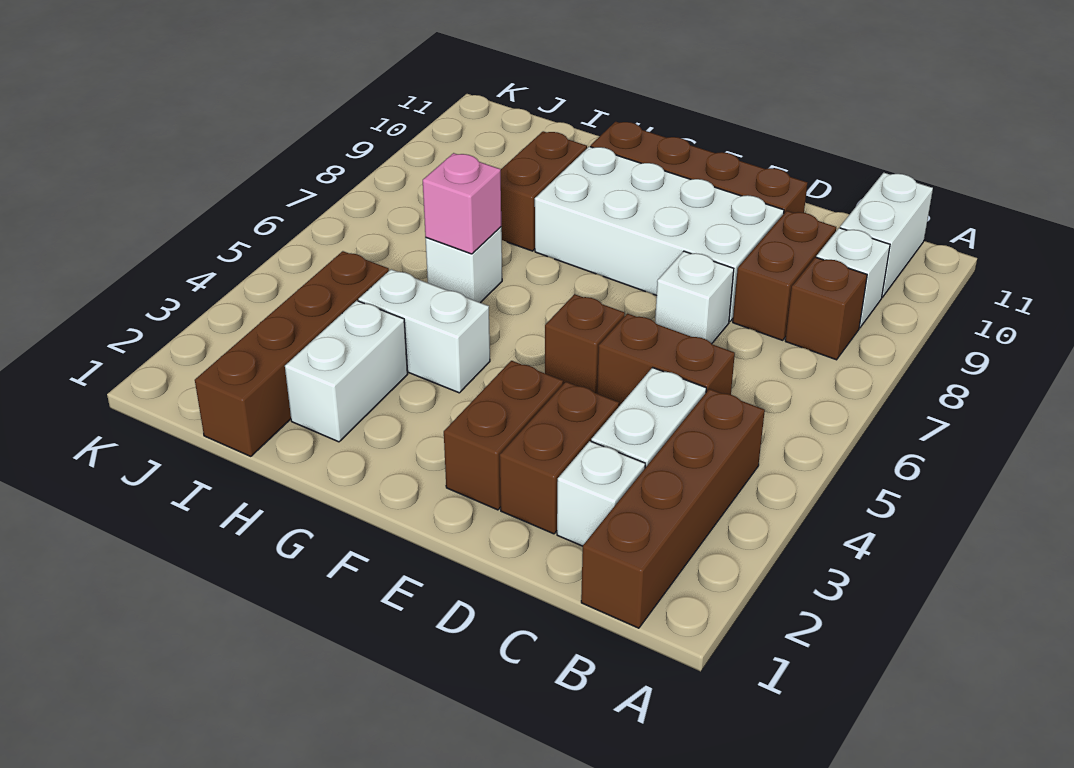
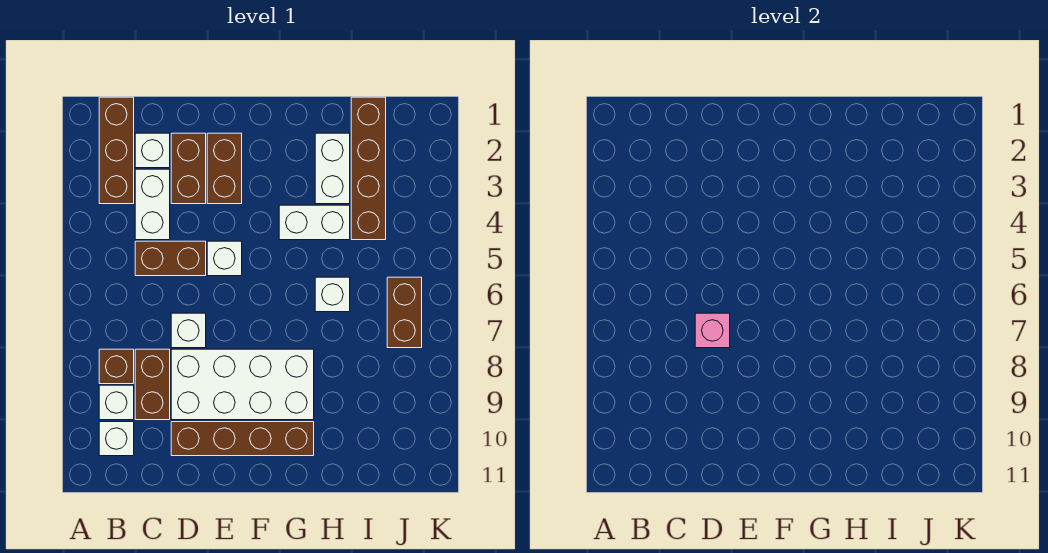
brown 1x4 brick [581,389,765,628] -> brown 1x3 brick [99,97,134,204]
white 1x2 brick [840,173,933,297] -> white 1x1 brick [99,422,134,456]
brown 1x1 brick [545,294,625,393] -> white 1x1 brick [207,241,242,276]
pink 1x1 brick [423,153,501,254] -> pink 1x1 brick moved to [695,313,730,348]
brown 1x2 brick [501,131,587,251] -> brown 1x2 brick moved to [387,277,422,348]

